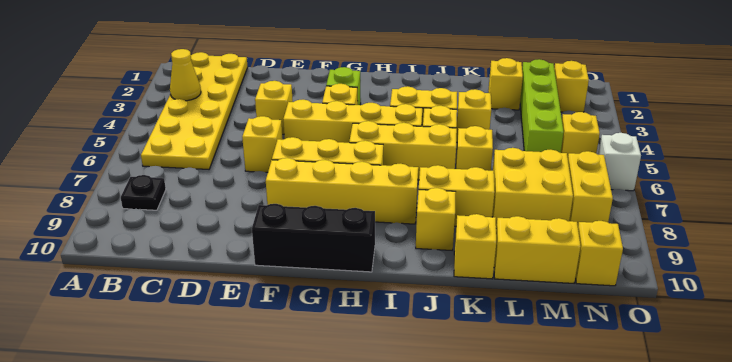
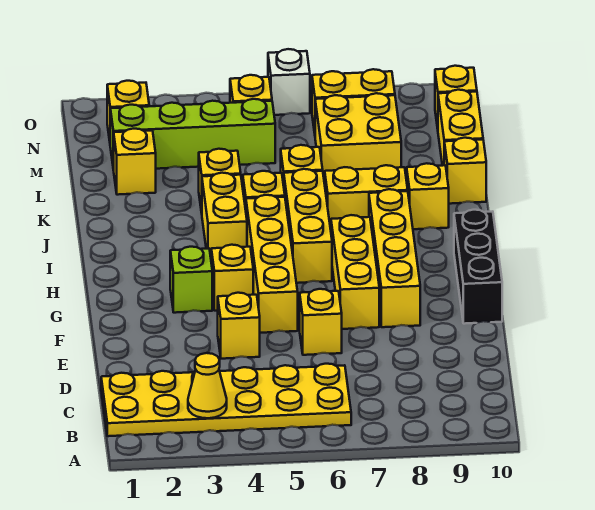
black 1x1 plate [121,175,166,210] -> none
yellow 1x2 brick [419,165,495,226] -> yellow 1x2 brick turned to [325,165,408,229]

